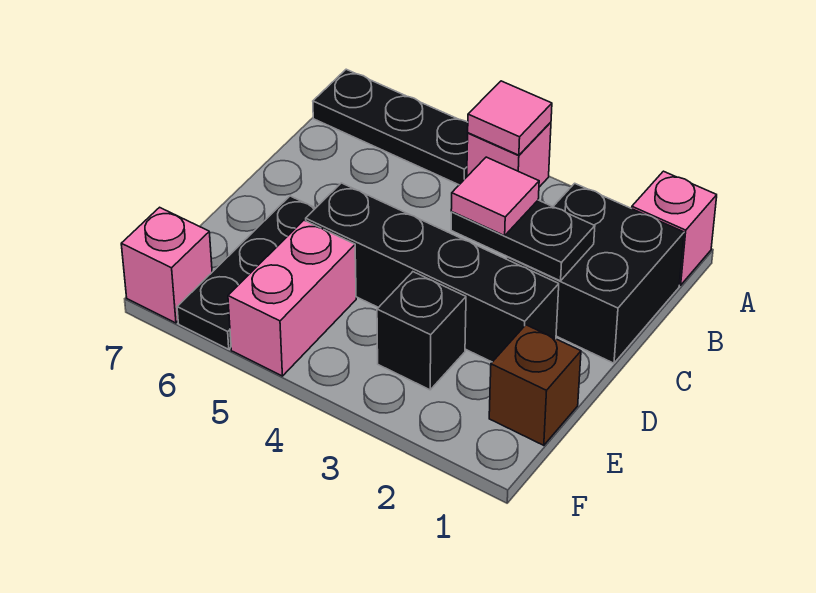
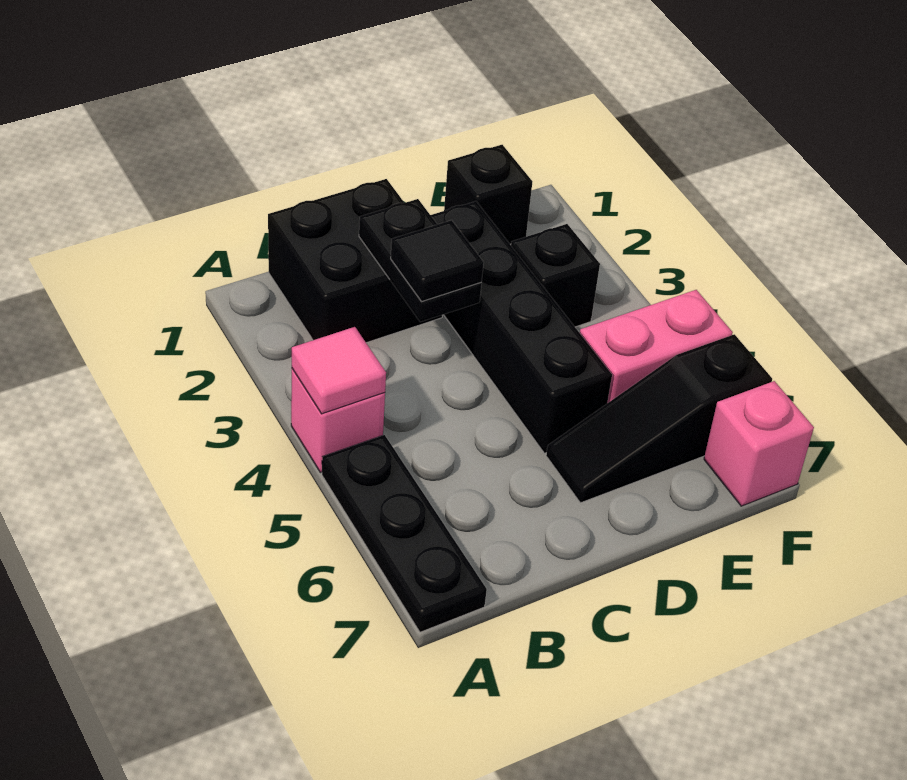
pink 1x1 brick [632,171,717,285] -> none
pink 1x1 tile [451,157,539,236] -> black 1x1 tile [391,220,484,301]
black 1x3 plate [177,196,315,349] -> black 1x3 slope [546,334,772,503]
brown 1x1 brick [489,325,581,445] -> black 1x1 brick [444,145,533,244]

